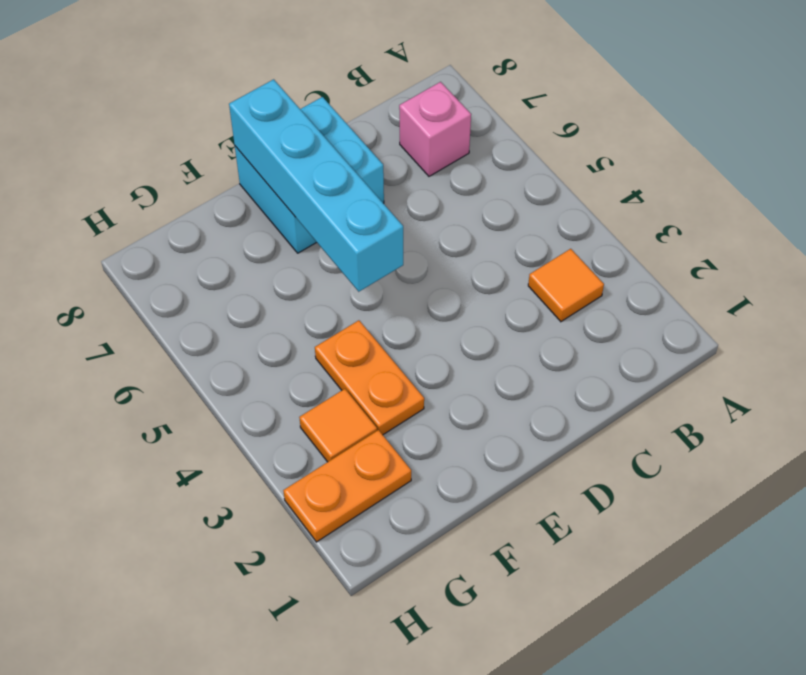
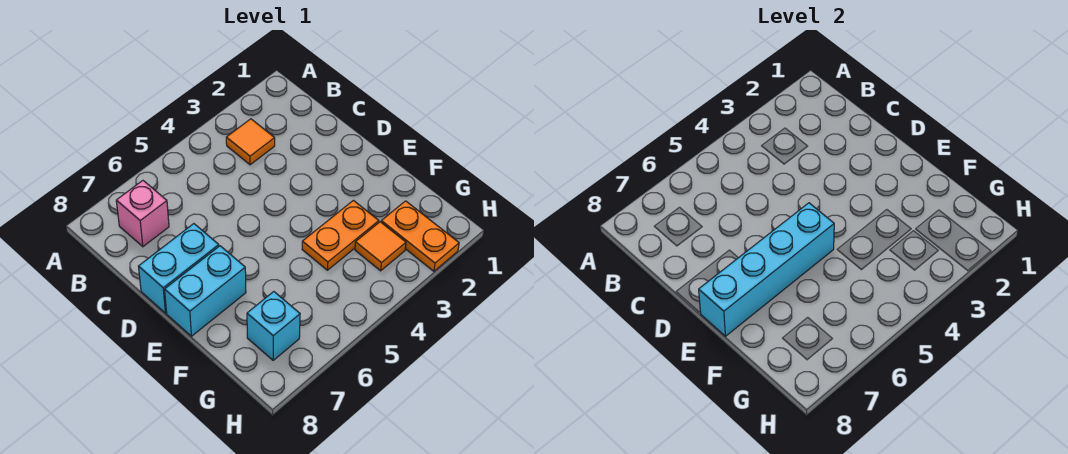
none -> cyan 1x1 brick [247,292,300,360]

